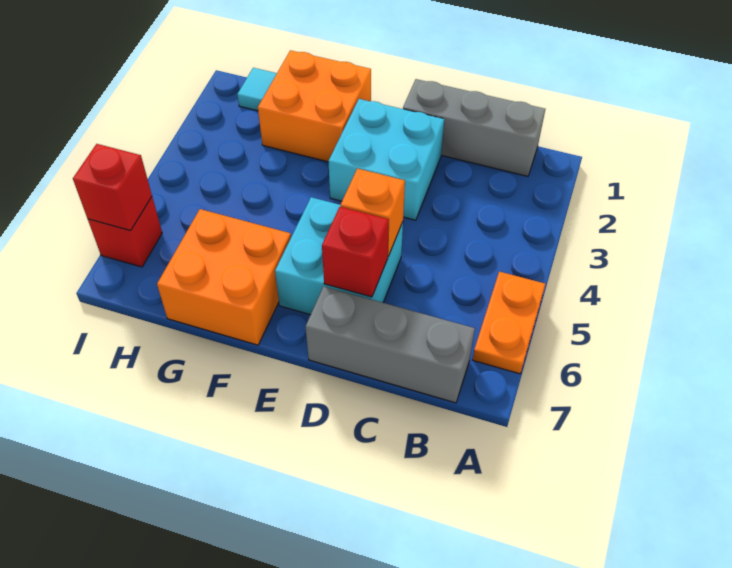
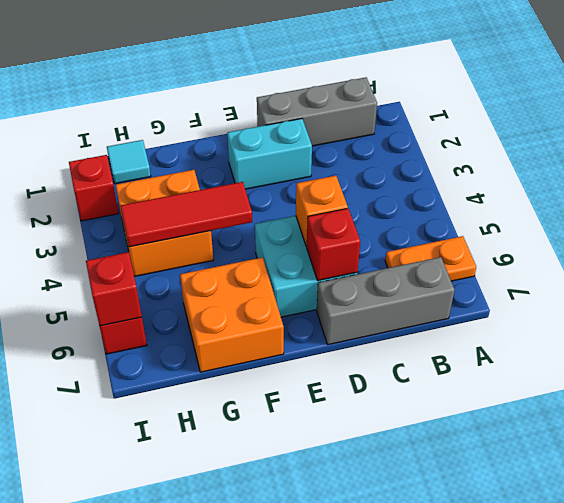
orange 1x2 plate [473,272,545,374] -> orange 1x2 plate turned to [385,236,476,281]
cyan 2x2 brick [328,99,444,220] -> cyan 1x2 brick [227,119,312,189]
orange 2x2 brick [258,50,371,162] -> orange 2x2 brick moved to [116,170,213,276]
none -> red 1x3 tile [120,182,252,247]
none -> red 1x1 brick [69,155,119,221]

